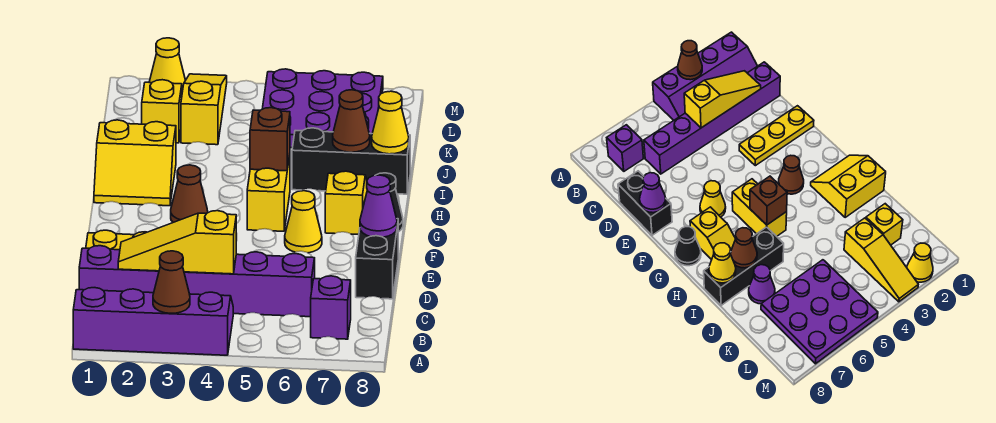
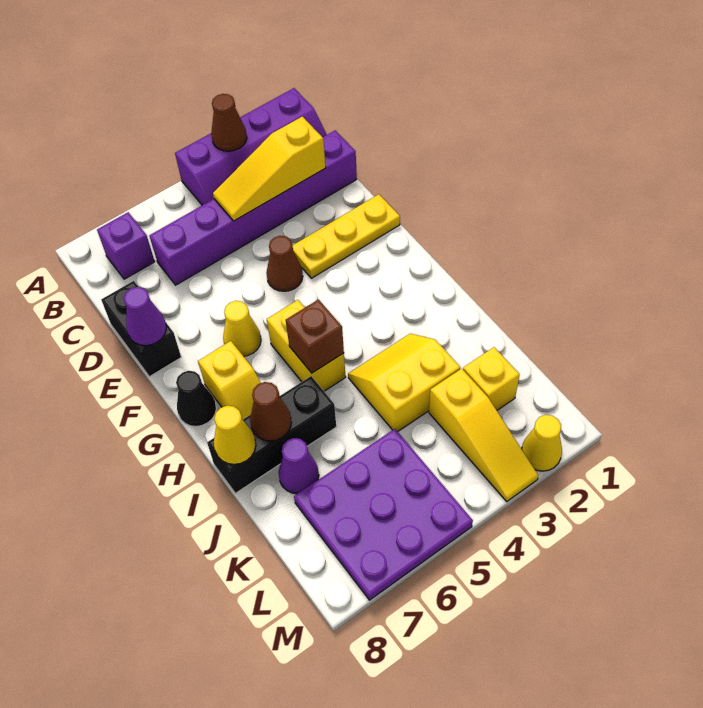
yellow 1x3 slope [118,211,236,274] -> yellow 1x3 slope turned to [213,117,326,221]
brown 1x1 cone [171,165,208,222] -> brown 1x1 cone moved to [266,236,303,291]
yellow 2x2 slope [94,120,176,206] -> yellow 2x2 slope moved to [348,334,460,431]

